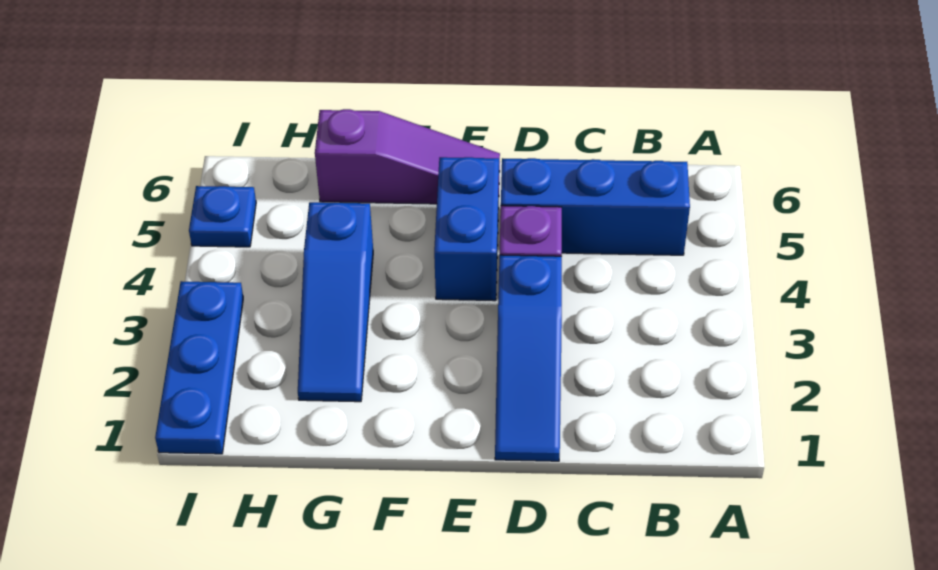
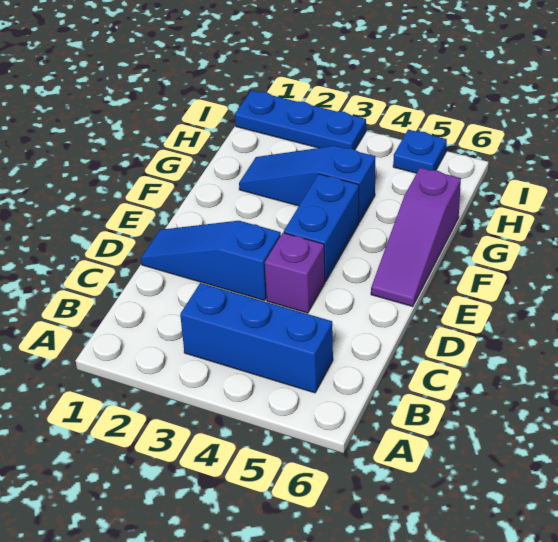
blue 1x3 brick [501,158,690,255] -> blue 1x3 brick turned to [180,283,333,393]
blue 1x2 brick [434,157,499,301] -> blue 1x2 brick turned to [284,174,359,282]

